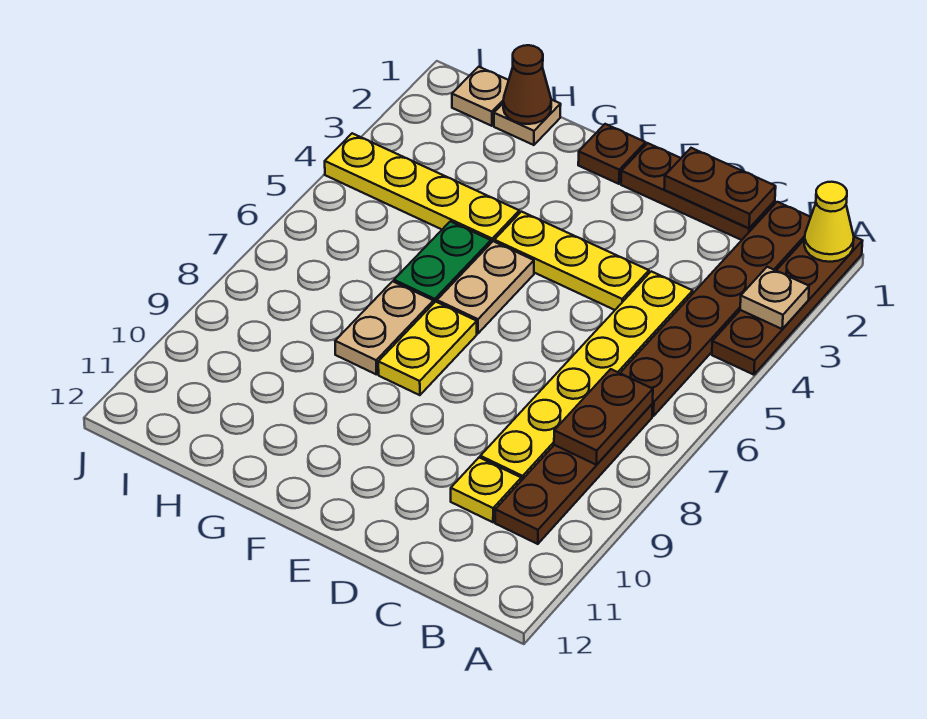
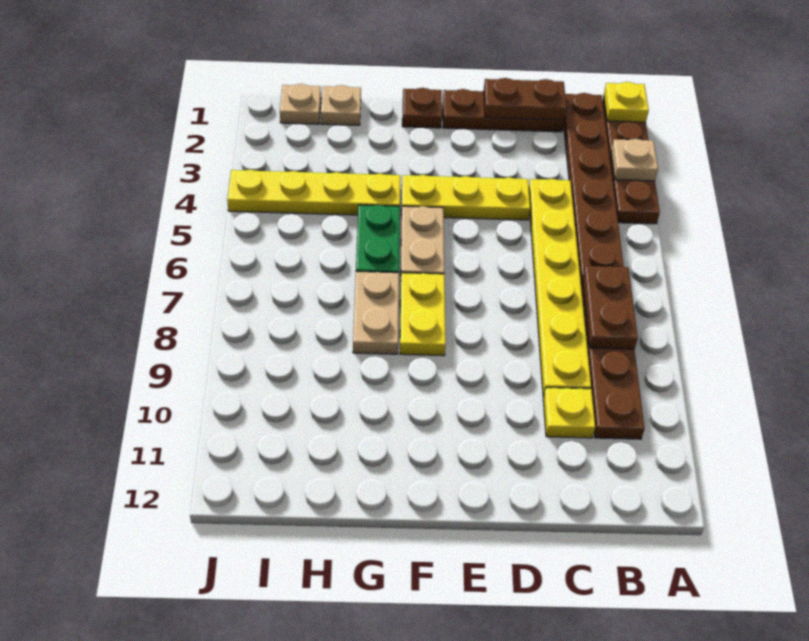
yellow 1x1 cone [804,182,854,262] -> yellow 1x1 plate [604,82,649,122]
brown 1x1 cone [503,45,551,124] -> none

